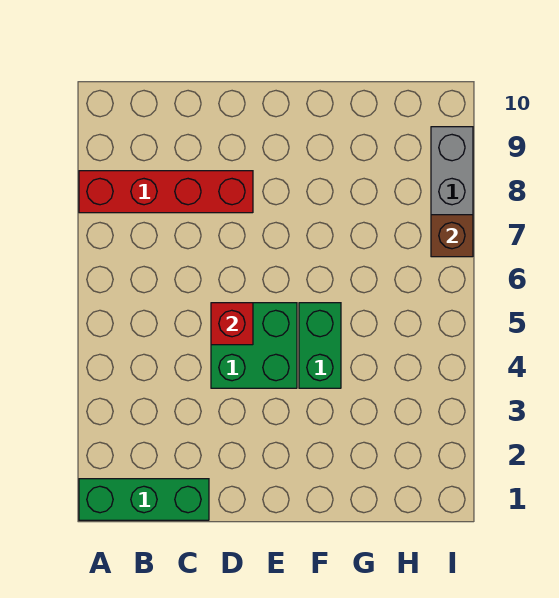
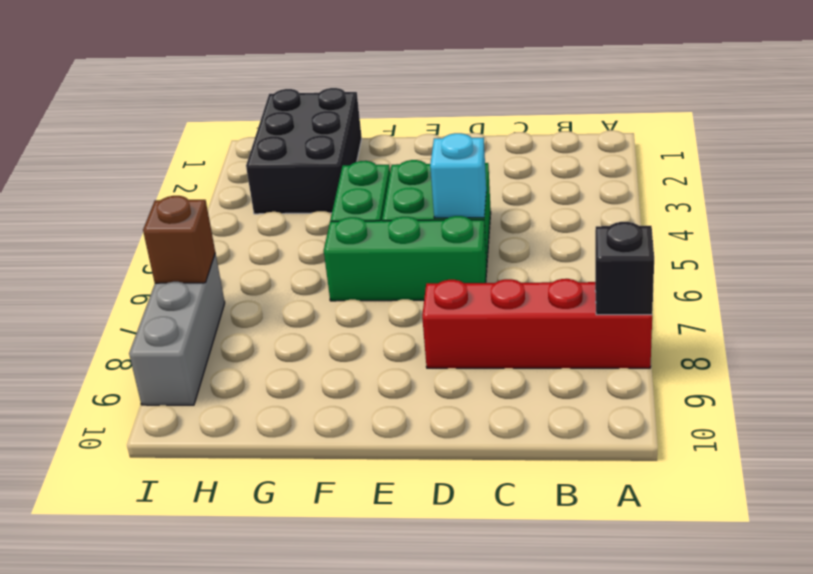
green 1x3 brick [79,479,209,520] -> green 1x3 brick moved to [324,216,487,301]
none -> black 1x1 brick [595,222,654,315]
red 1x1 brick [211,303,253,345] -> cyan 1x1 brick [430,133,486,218]
none -> black 2x3 brick [246,88,362,214]

